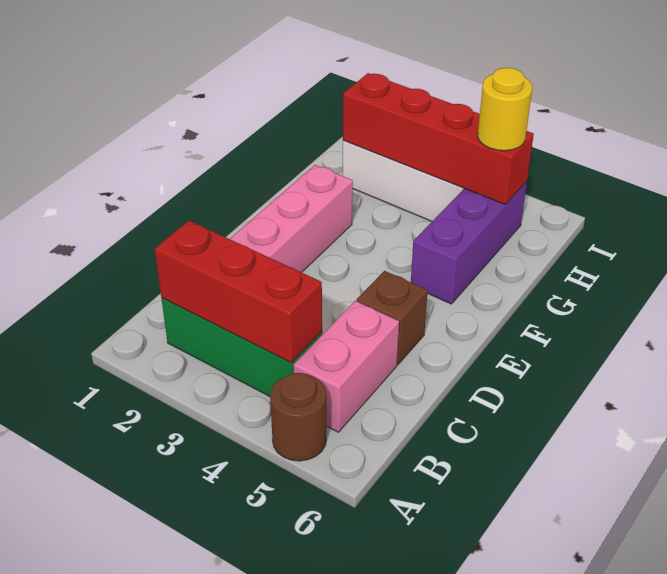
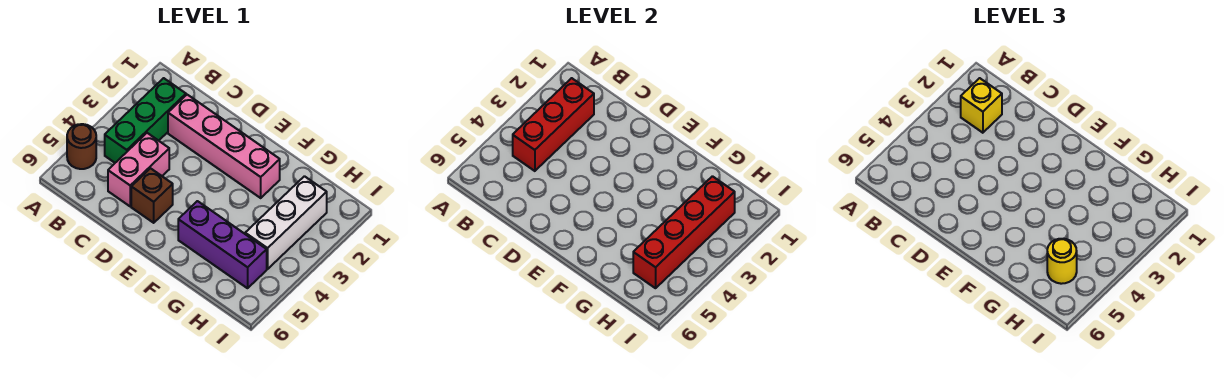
none -> yellow 1x1 brick [961,78,1002,133]
pink 1x2 brick [293,301,399,432] -> pink 1x2 brick turned to [108,133,169,206]

